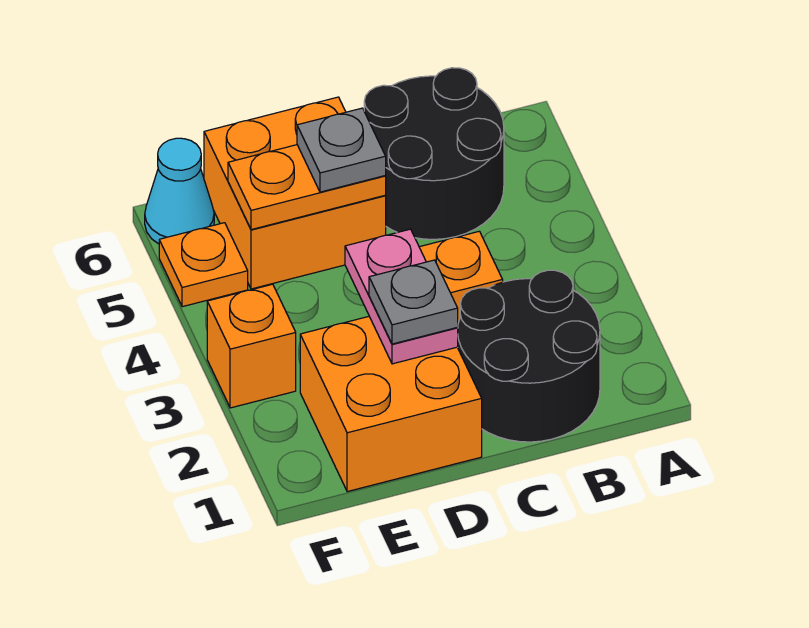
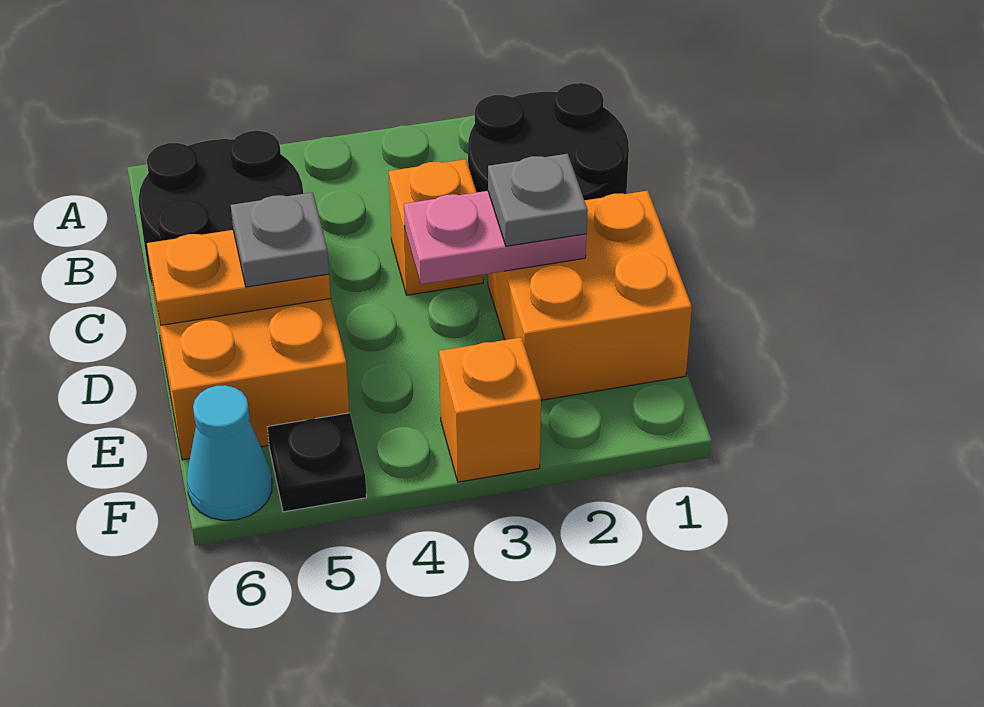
orange 1x2 plate [228,145,386,230] -> orange 1x2 plate turned to [147,230,331,325]
orange 1x1 plate [159,223,248,307] -> black 1x1 plate [267,413,367,512]

